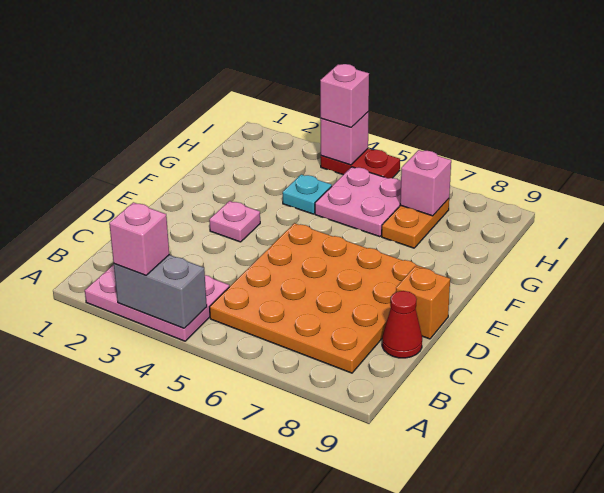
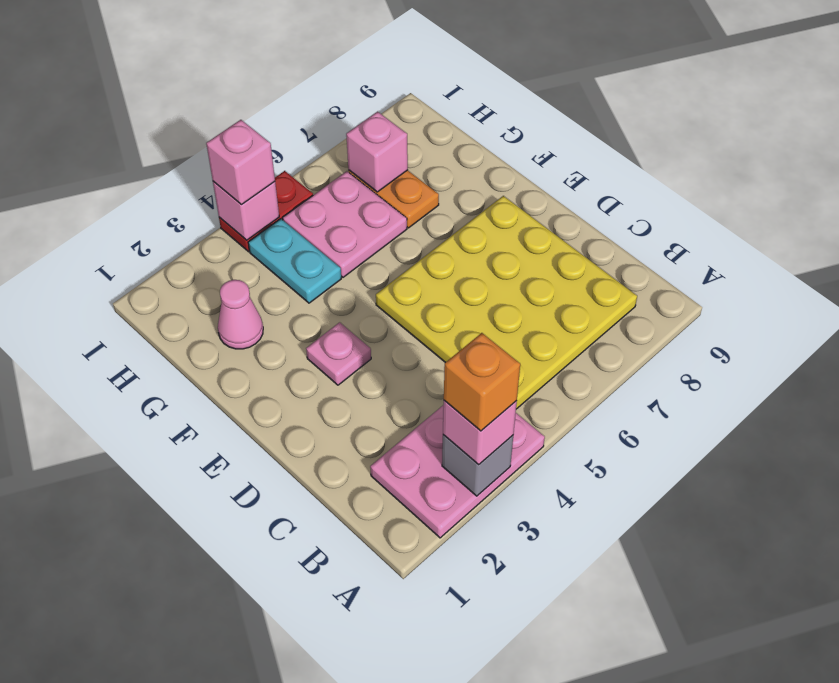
grey 1x2 brick [114,255,207,328] -> grey 1x1 brick [442,435,513,496]
orange 4x4 plate [210,223,426,373] -> yellow 4x4 plate [376,196,637,409]
red 1x1 cone [382,291,422,358] -> none
orange 1x1 brick [396,267,450,339] -> orange 1x1 brick moved to [444,333,520,431]
none -> pink 1x1 cone [218,280,263,349]
cyan 1x1 plate [283,175,332,214] -> cyan 1x2 plate [248,219,341,303]

